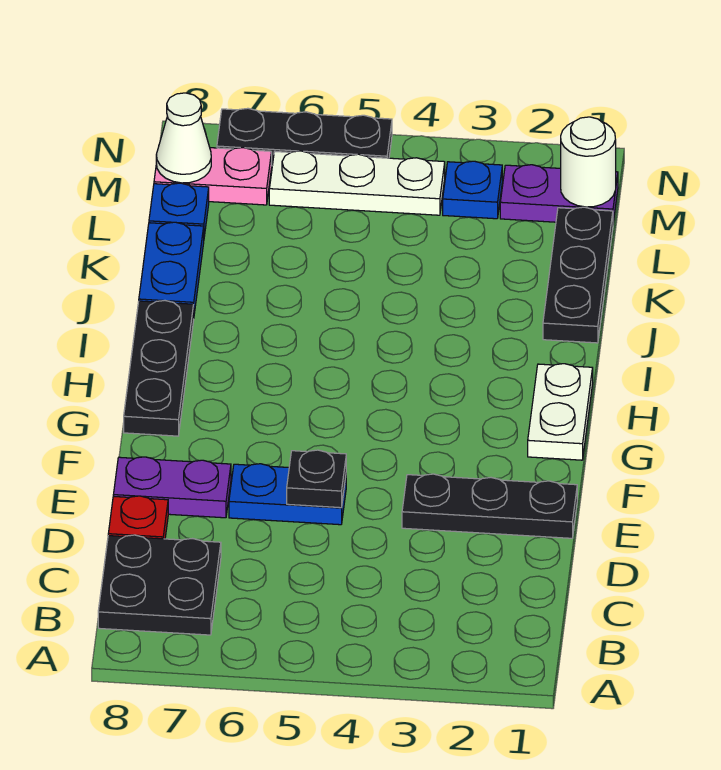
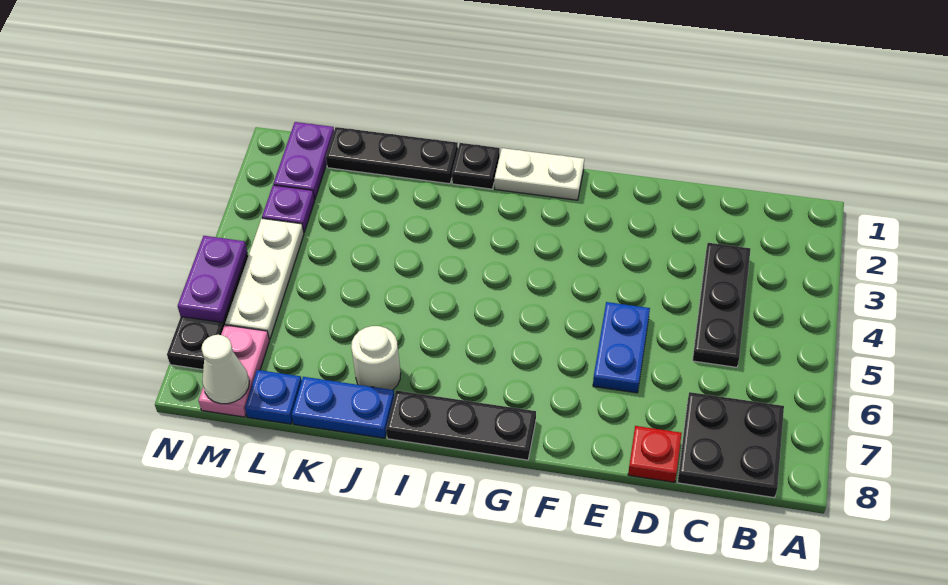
black 1x3 plate [402,474,577,538] -> black 1x3 plate moved to [693,243,750,367]
black 1x1 plate [287,450,346,508] -> black 1x1 plate moved to [452,143,500,189]
purple 1x2 plate [113,457,231,518] -> purple 1x2 plate moved to [178,236,247,323]
white 1x1 round brick [561,117,616,207] -> white 1x1 round brick moved to [351,326,401,390]
blue 1x1 plate [443,161,502,219] -> purple 1x1 plate [262,185,315,232]

